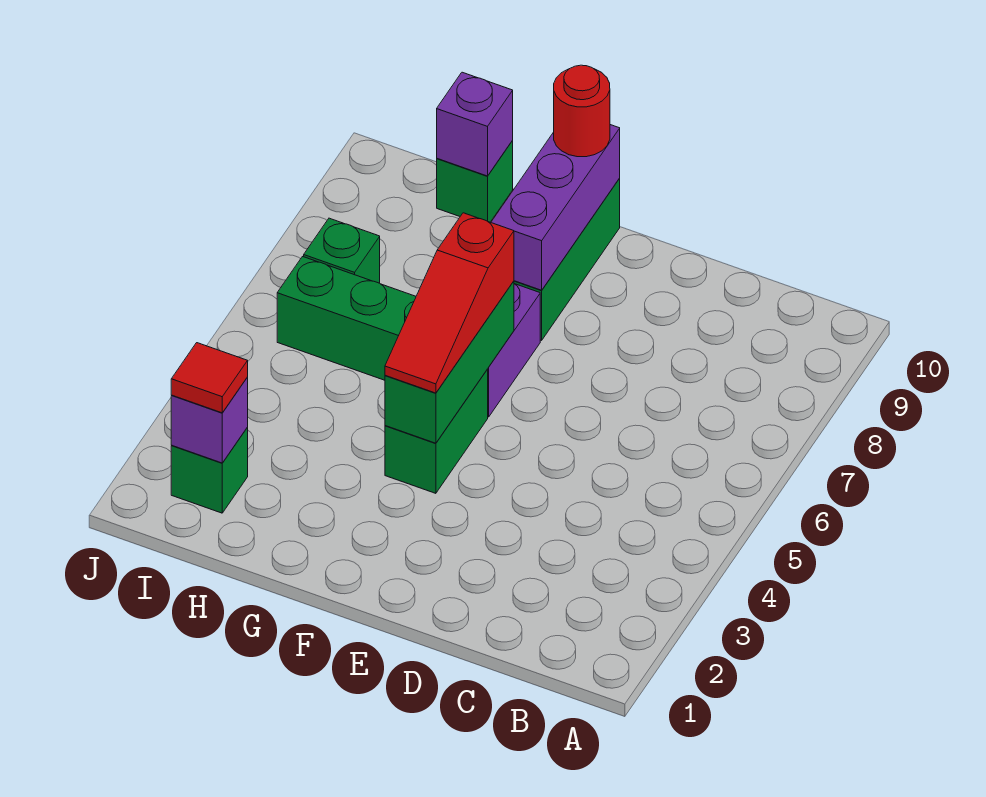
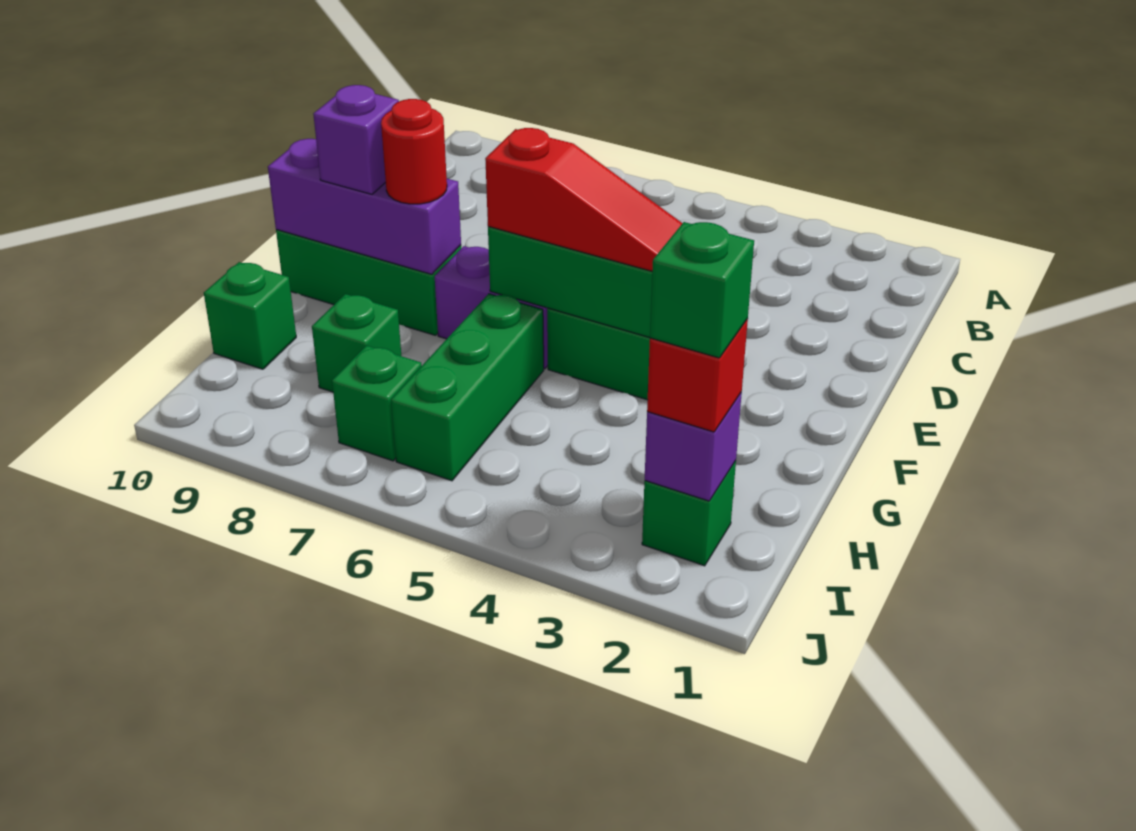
red 1x1 round brick [554,65,610,157] -> red 1x1 round brick moved to [381,99,447,204]
none -> green 1x1 brick [312,294,401,392]
purple 1x1 brick [437,72,513,176] -> purple 1x1 brick moved to [313,85,399,194]
red 1x1 tile [171,343,248,413] -> red 1x1 brick [647,319,748,432]
none -> green 1x1 brick [650,222,754,358]

